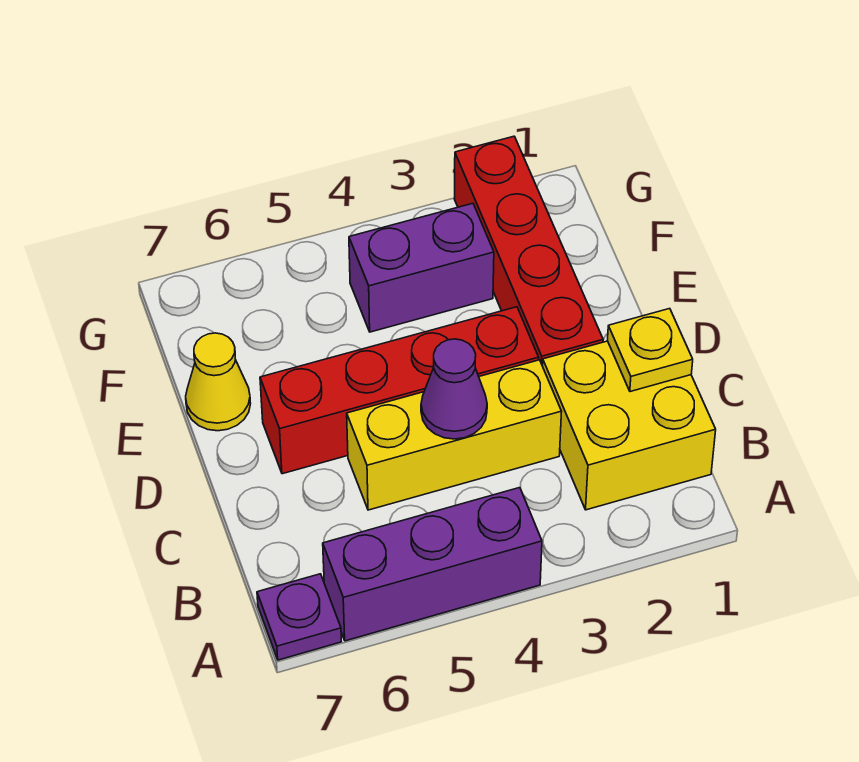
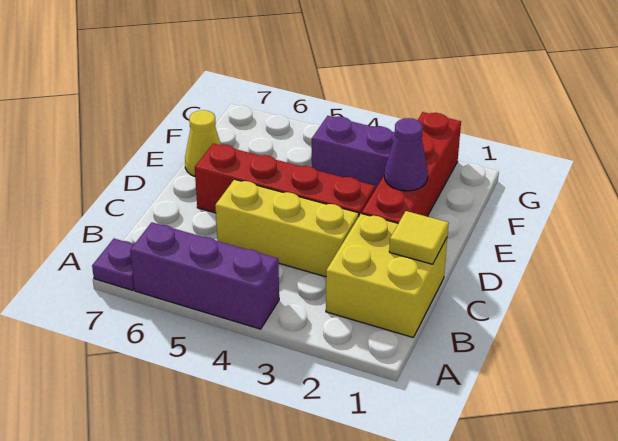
yellow 1x1 plate [608,309,693,392] -> yellow 1x1 tile [389,211,449,264]
purple 1x1 cone [421,339,487,439] -> purple 1x1 cone moved to [384,118,428,191]

